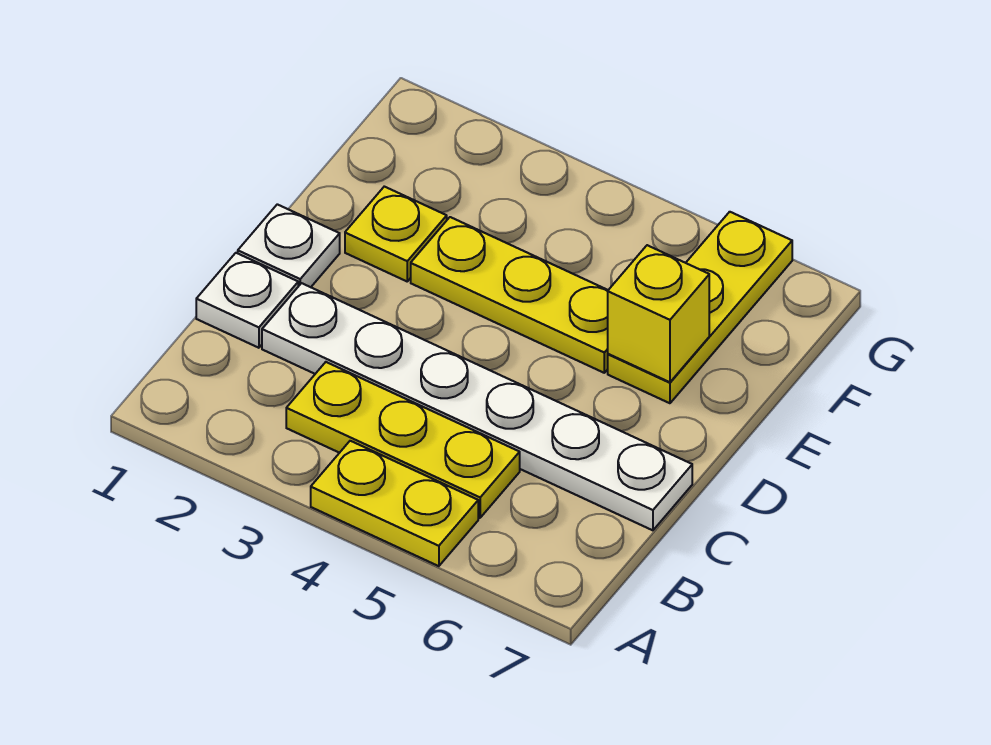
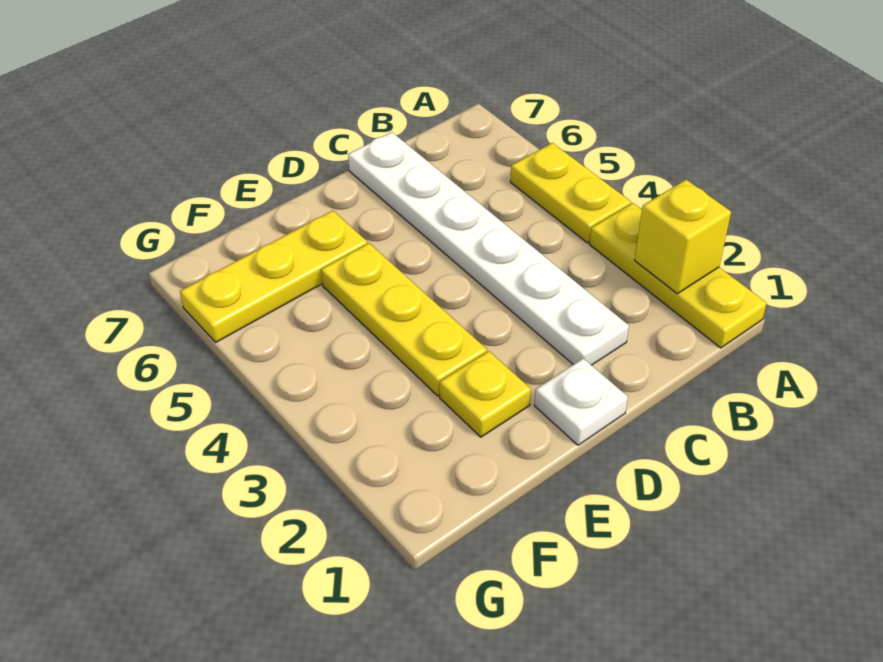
yellow 1x3 plate [286,362,520,518] -> yellow 1x3 plate moved to [589,203,767,348]
white 1x1 plate [196,253,298,348] -> none
yellow 1x1 brick [608,245,709,382] -> yellow 1x1 brick moved to [635,180,731,294]

